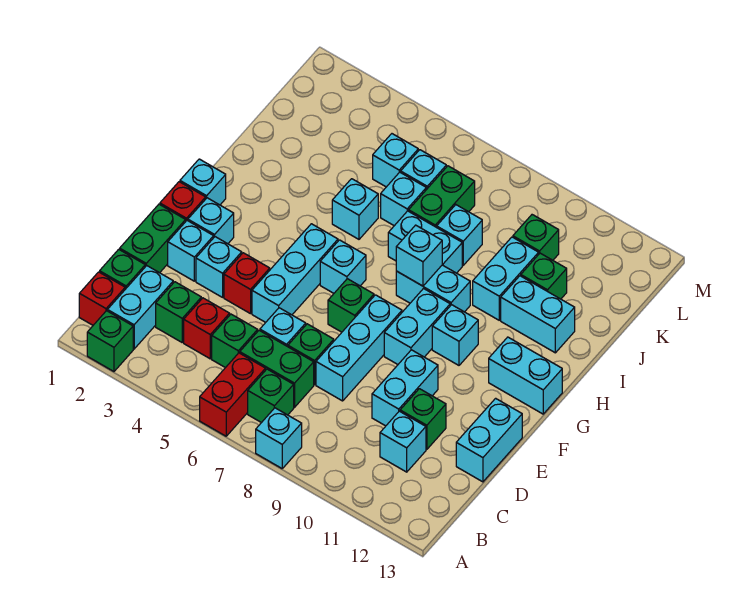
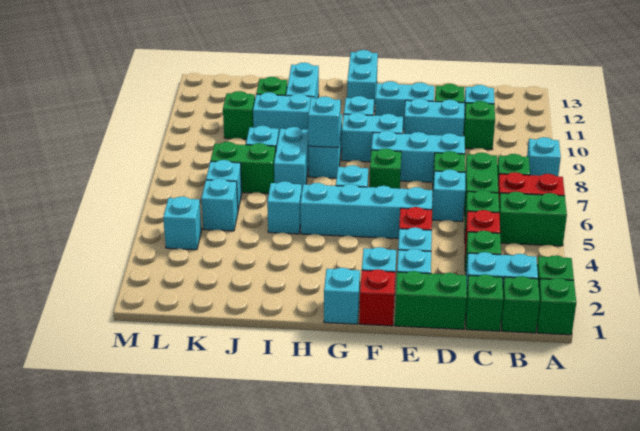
none -> green 1x1 brick [537,278,576,335]
none -> green 1x2 brick [499,192,567,246]
red 1x1 brick [79,272,125,325] -> green 1x1 brick [501,276,540,333]
none -> green 1x1 brick [463,101,495,150]
cyan 1x2 brick [456,398,522,482] -> cyan 1x2 brick moved to [375,81,434,129]
cyan 1x3 brick [252,224,338,322] -> cyan 1x4 brick [300,183,432,239]
cyan 1x1 brick [381,172,426,226] -> cyan 1x1 brick moved to [163,197,202,250]

